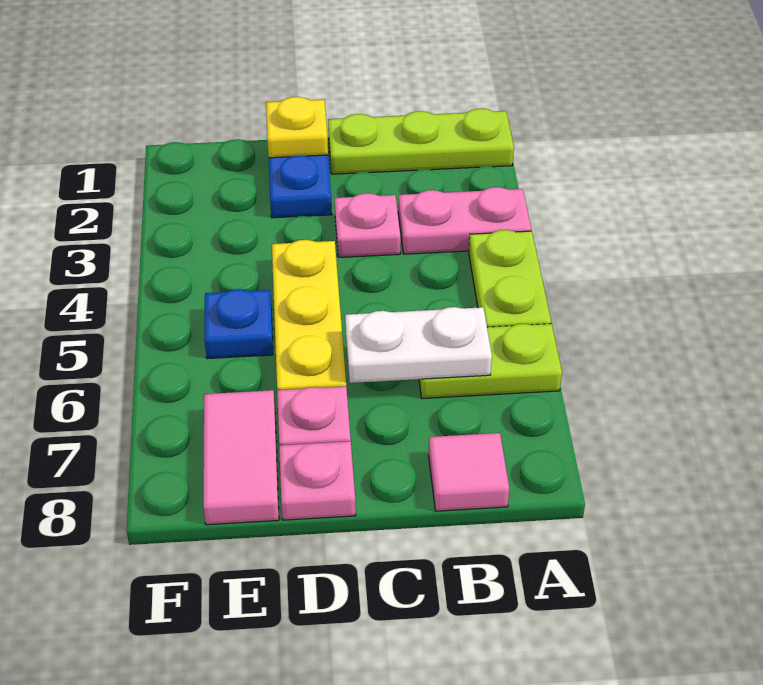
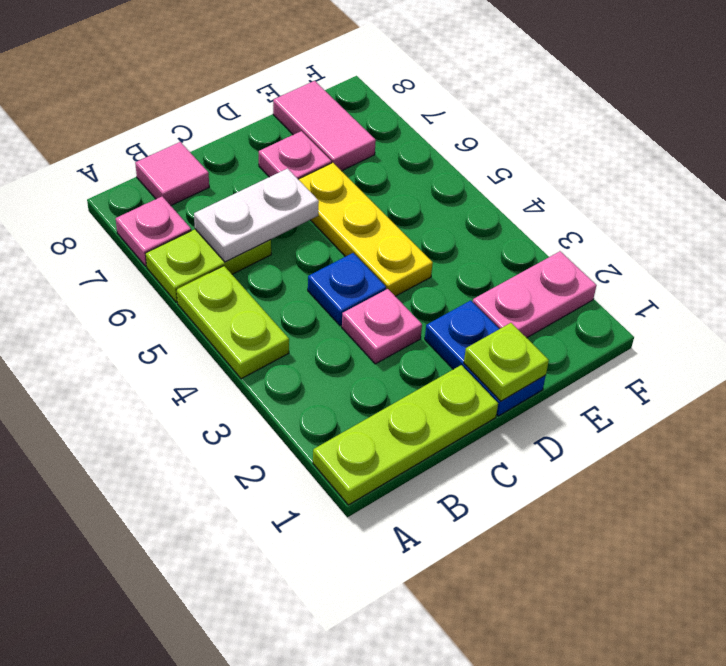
pink 1x2 plate [398,187,531,254] -> pink 1x2 plate moved to [473,251,597,338]
yellow 1x1 plate [266,97,328,158] -> lime 1x1 plate [464,323,549,401]
pink 1x1 plate [279,441,356,520] -> pink 1x1 plate moved to [116,197,191,266]
blue 1x1 plate [204,289,273,359] -> blue 1x1 plate moved to [308,253,386,326]

